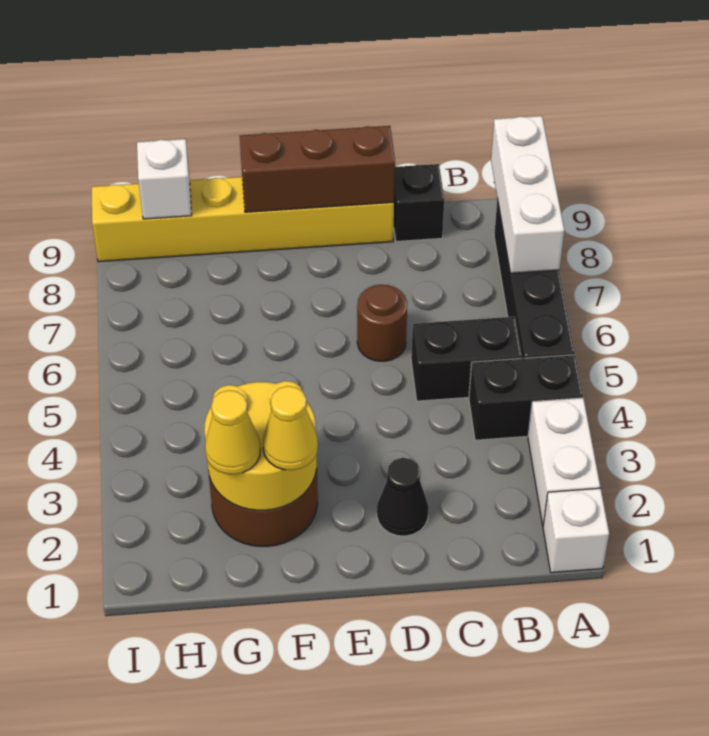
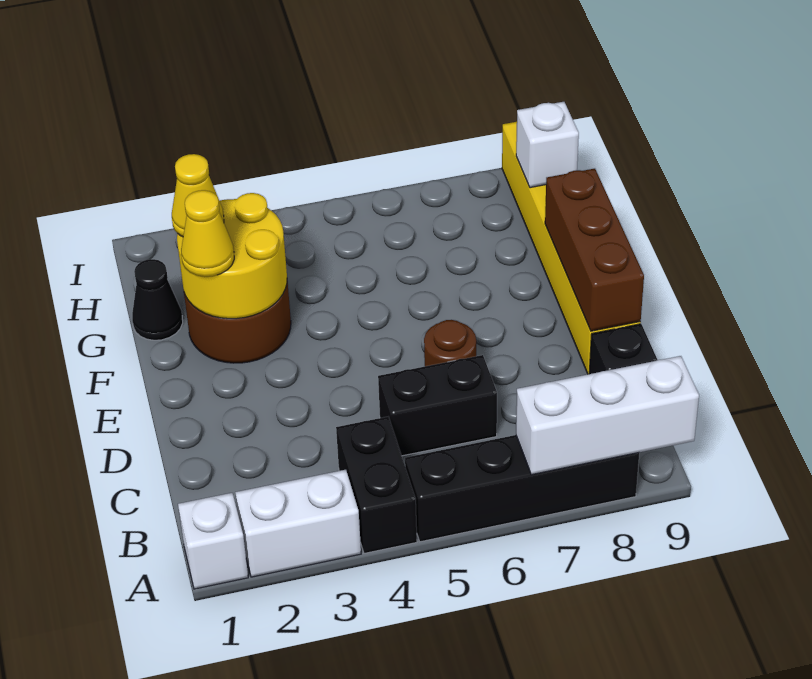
black 1x2 brick [411,317,522,401] -> black 1x2 brick turned to [378,355,497,456]
black 1x1 cone [377,458,429,536] -> black 1x1 cone moved to [132,259,183,340]

